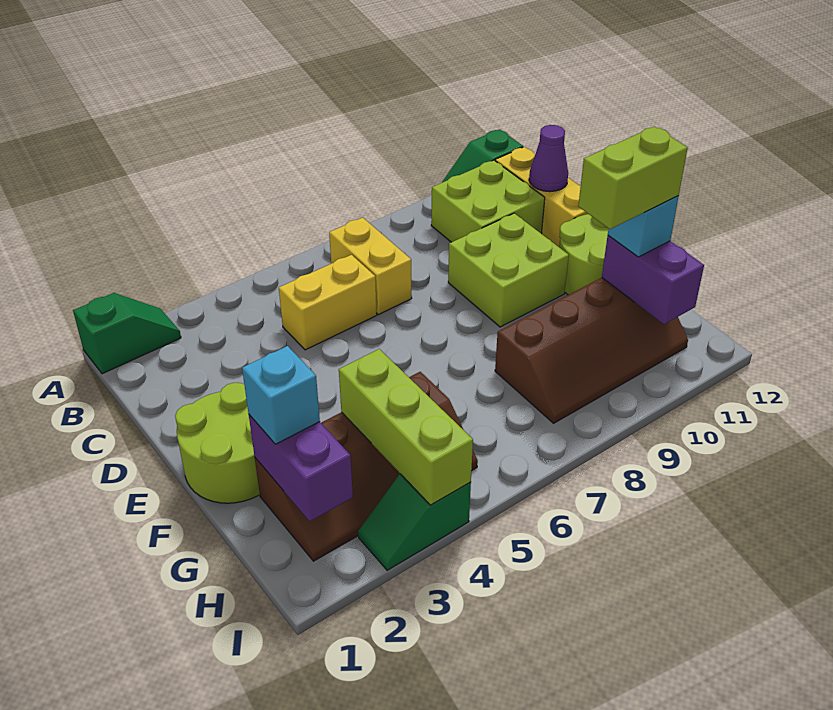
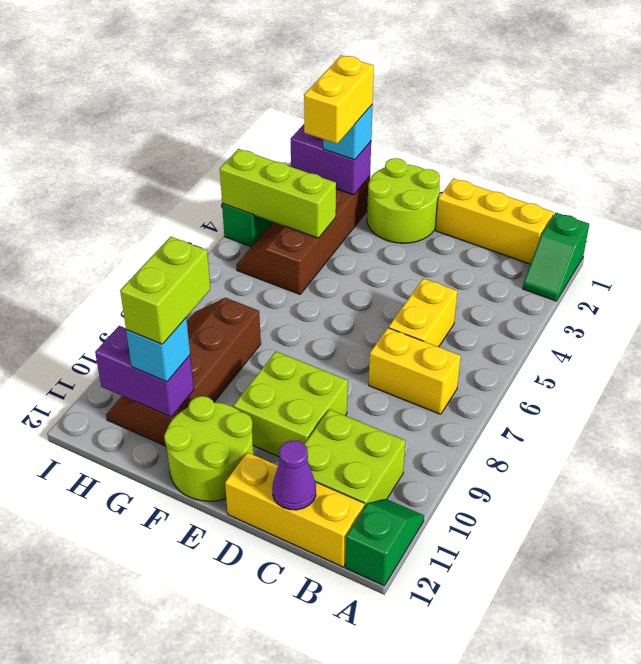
none -> yellow 1x3 brick [436,178,554,264]
none -> yellow 1x2 brick [304,55,374,144]

